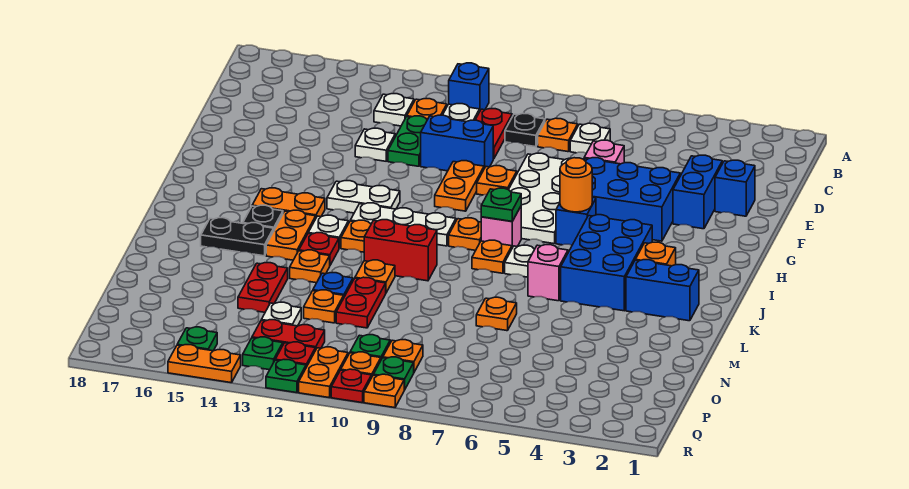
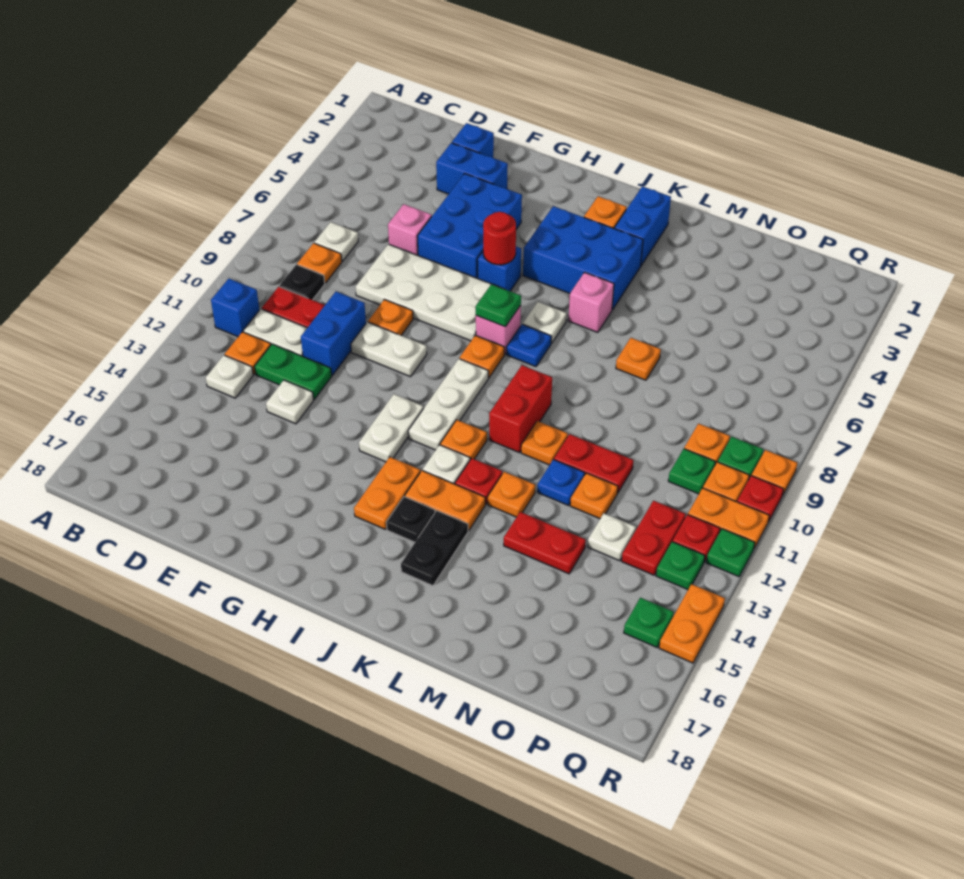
orange 1x2 plate [435,161,484,211] -> white 1x2 plate [351,322,427,377]
orange 1x1 round brick [560,158,592,212] -> red 1x1 round brick [483,212,516,265]
orange 1x1 plate [472,240,512,273] -> blue 1x1 plate [507,324,551,367]

